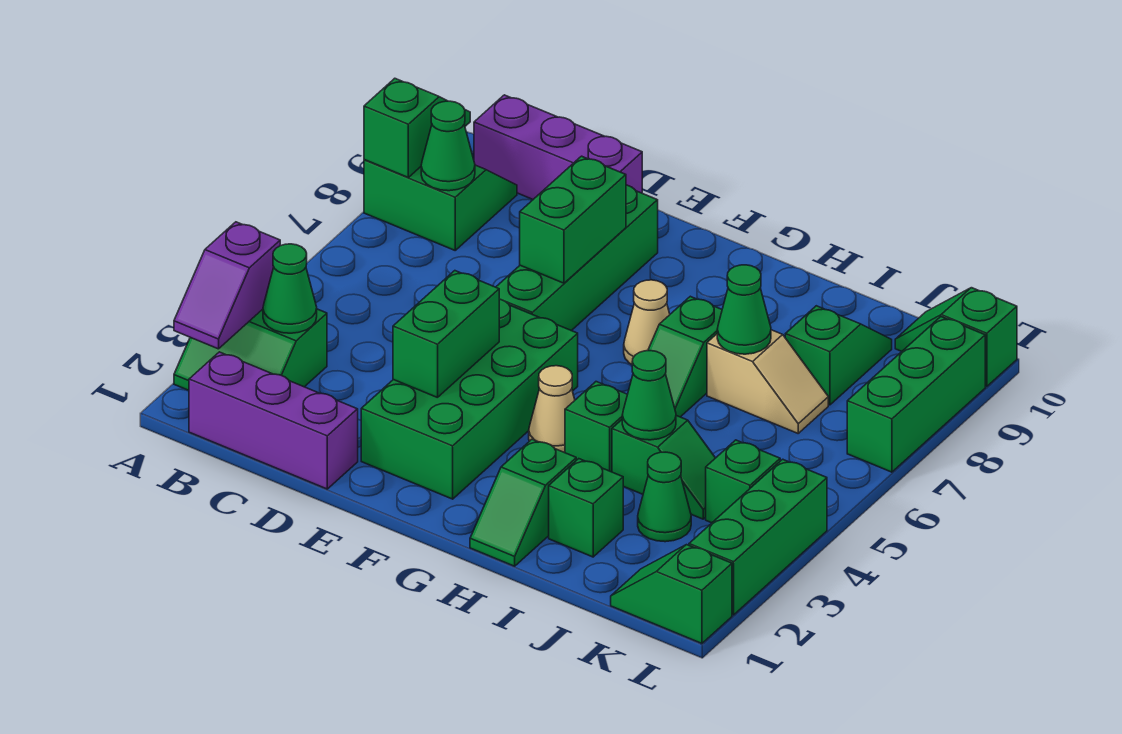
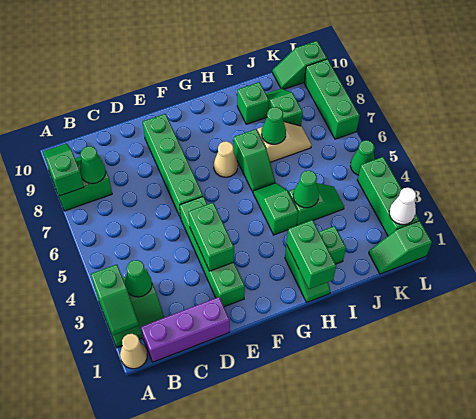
purple 1x2 slope [174,222,280,349] -> green 1x2 slope [91,264,139,335]
purple 1x3 brick [474,95,642,199] -> none
green 2x4 brick [361,299,578,499] -> green 1x4 brick [180,196,245,307]
green 1x2 brick [520,156,626,283] -> green 1x2 brick moved to [287,220,336,289]
tan 1x1 cone [529,366,575,453] -> tan 1x1 cone moved to [120,334,147,369]
green 1x1 cone [638,452,691,542] -> green 1x1 cone moved to [350,140,375,175]
green 1x1 brick [706,440,780,523] -> green 1x1 brick moved to [237,82,269,124]
none -> white 1x1 cone [389,188,416,225]

